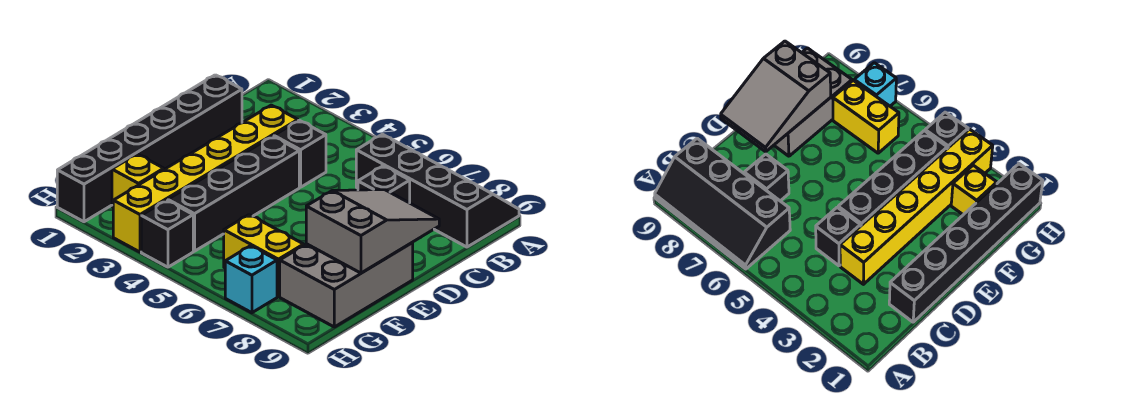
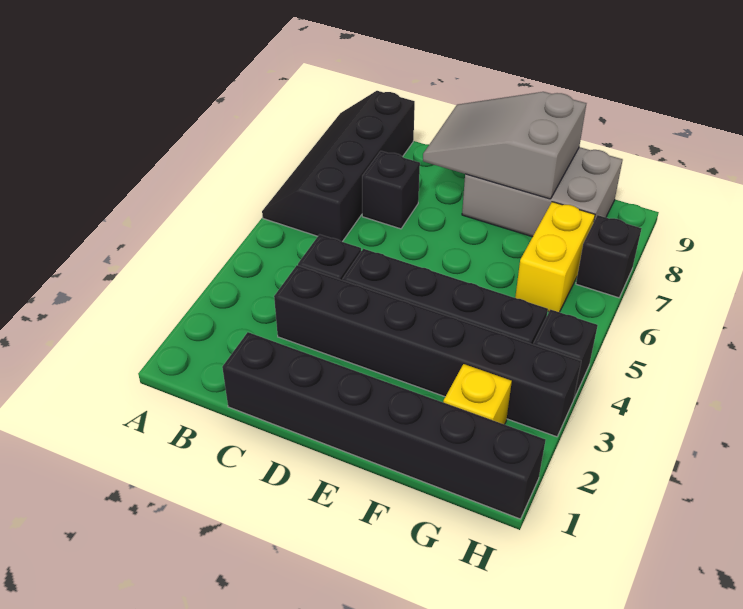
yellow 1x6 brick [113,105,298,252] -> black 1x6 brick [274,265,581,437]
cyan 1x1 brick [225,246,277,313] -> black 1x1 brick [576,215,642,298]

